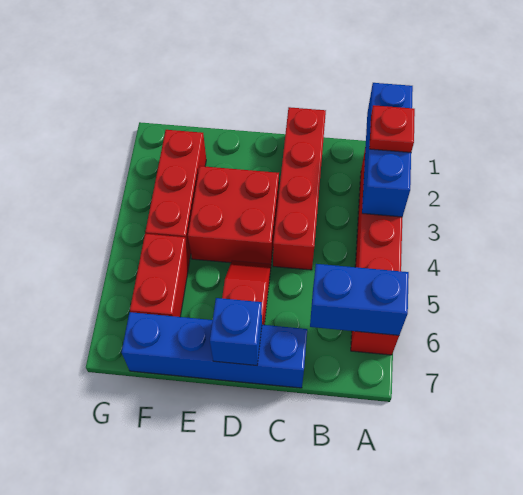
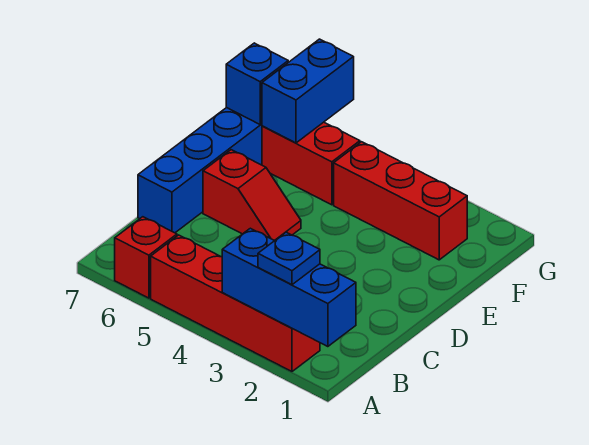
red 1x1 plate [369,105,415,152] -> blue 1x1 plate [258,232,320,285]
blue 1x2 brick [310,264,409,335] -> blue 1x2 brick moved to [262,39,354,143]
red 1x4 brick [273,107,326,270] -> none
red 2x2 brick [188,166,279,264] -> none
blue 1x1 brick [210,298,262,365] -> blue 1x1 brick moved to [226,43,288,125]

